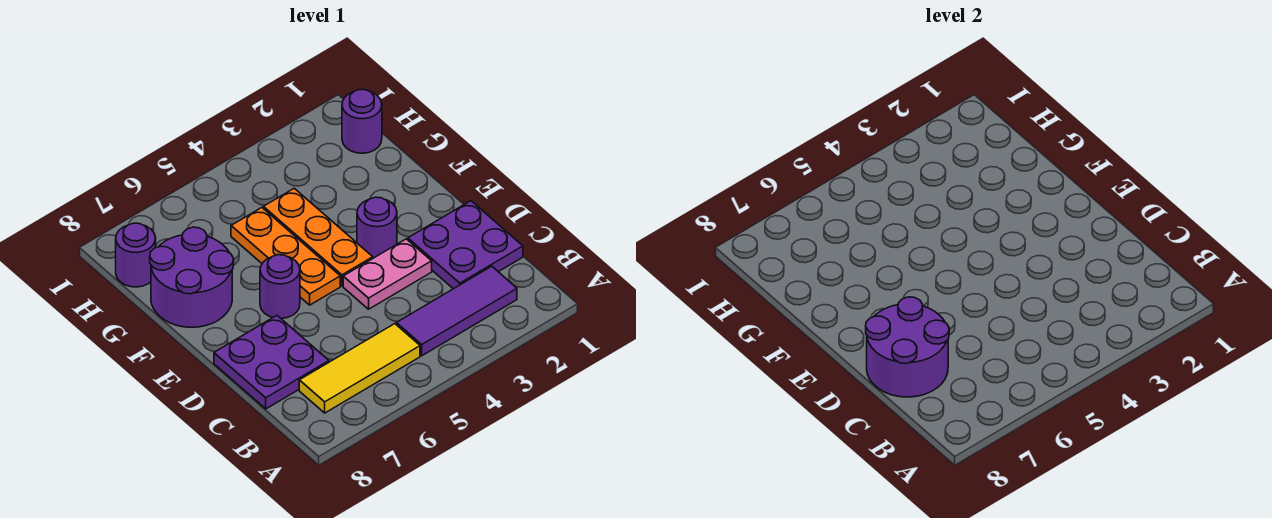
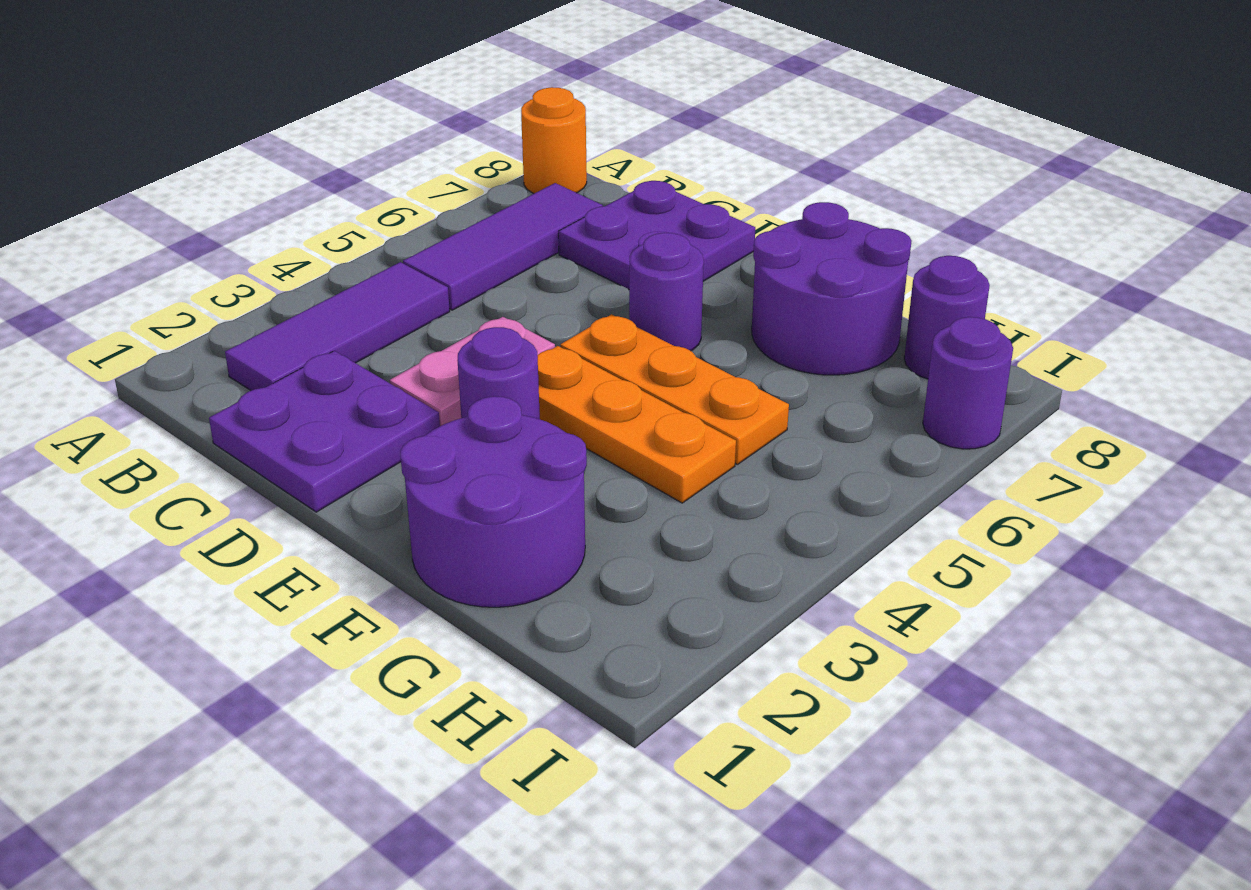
none -> orange 1x1 round brick [521,87,587,193]
yellow 1x3 tile [299,324,420,413] -> purple 1x3 tile [403,183,603,310]
purple 2x2 round brick [866,297,949,397] -> purple 2x2 round brick moved to [400,396,587,607]
purple 1x1 round brick [342,89,382,153] -> purple 1x1 round brick moved to [923,317,1013,449]

